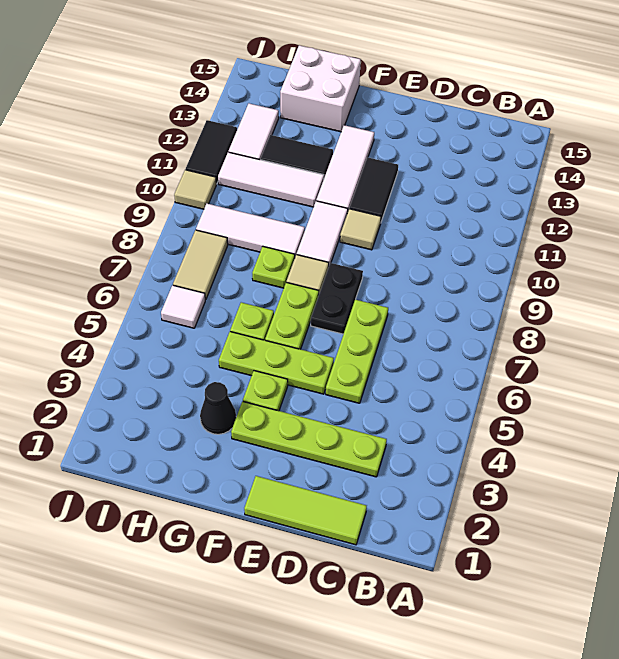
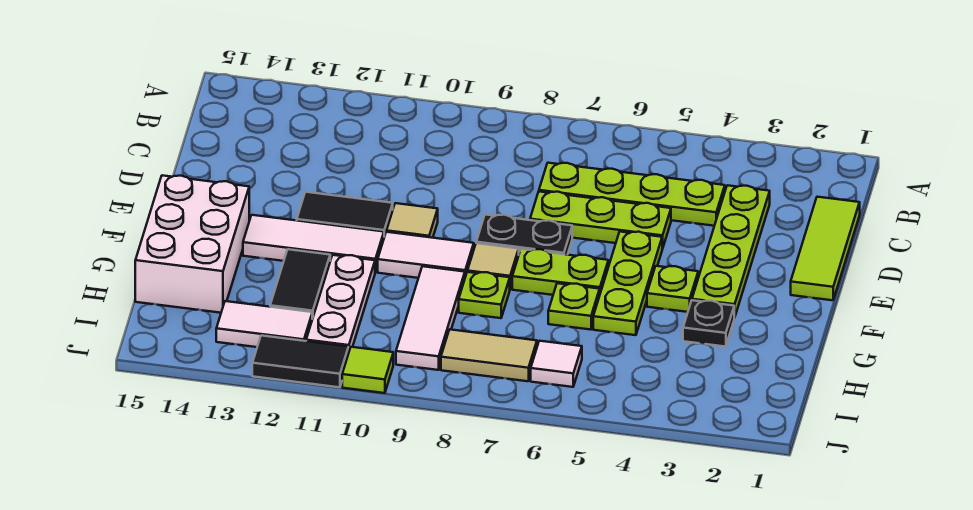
none -> lime 1x4 plate [539,163,725,226]
black 1x1 cone [200,382,236,434] -> black 1x1 plate [683,300,734,347]
white 1x3 tile [218,152,324,207] -> white 1x3 plate [306,255,375,351]
white 2x2 brick [280,45,361,132] -> white 2x3 brick [135,175,249,313]
tan 1x1 tile [174,170,216,209] -> lime 1x1 tile [342,347,393,393]

